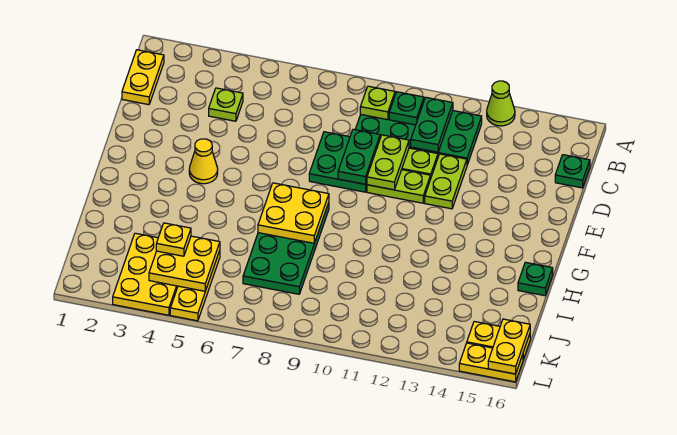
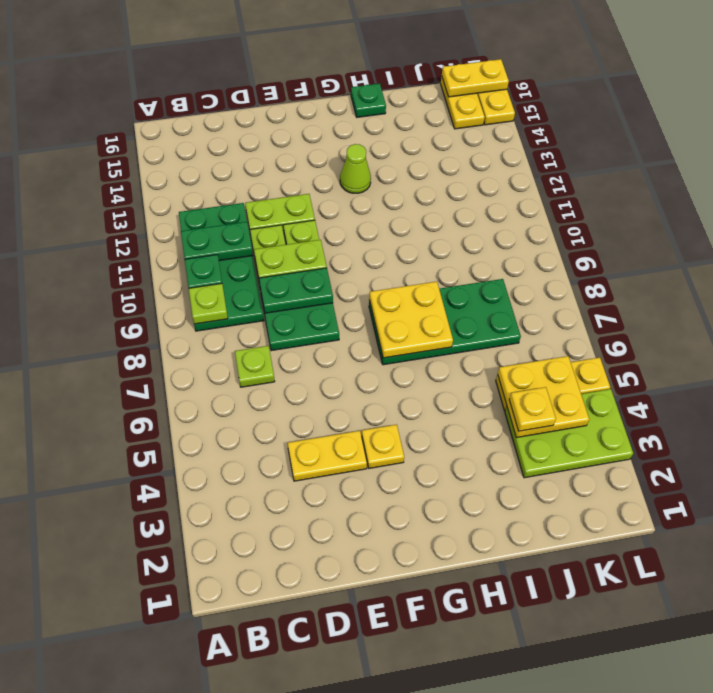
lime 1x1 cone [487,81,515,126] -> lime 1x1 cone moved to [340,144,371,193]
yellow 1x2 plate [122,50,164,105] -> yellow 1x2 plate moved to [288,431,367,481]
lime 1x1 plate [209,88,243,121] -> lime 1x1 plate moved to [235,346,275,387]
green 1x1 plate [555,155,590,188] -> none
yellow 1x1 cone [189,139,218,184] -> yellow 1x1 plate [362,425,404,468]
yellow 2x3 plate [113,233,178,315] -> lime 2x3 plate [505,389,633,478]

